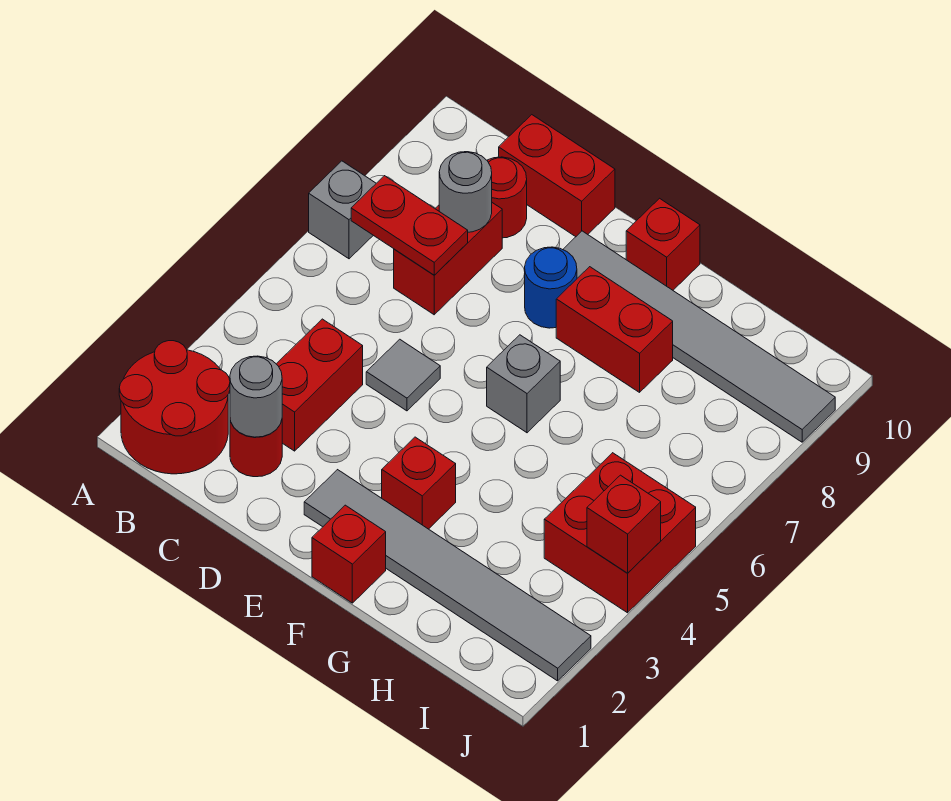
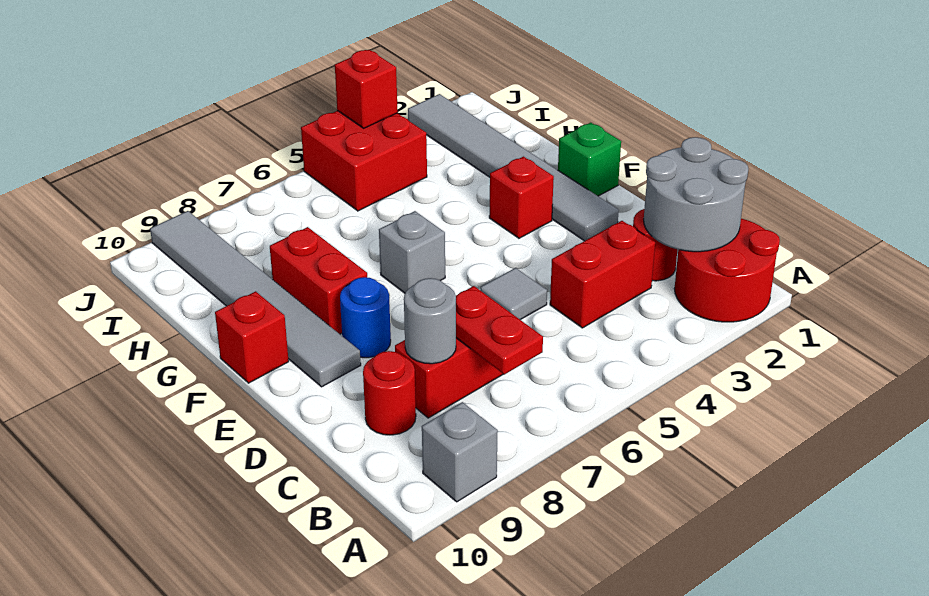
grey 1x1 brick [309,161,376,259] -> grey 1x1 brick moved to [422,402,498,502]
grey 1x1 round brick [230,356,282,437] -> grey 2x2 round brick [644,137,748,252]
red 1x2 brick [499,115,615,237] -> none
red 1x1 brick [312,505,386,603] -> green 1x1 brick [558,123,621,196]

